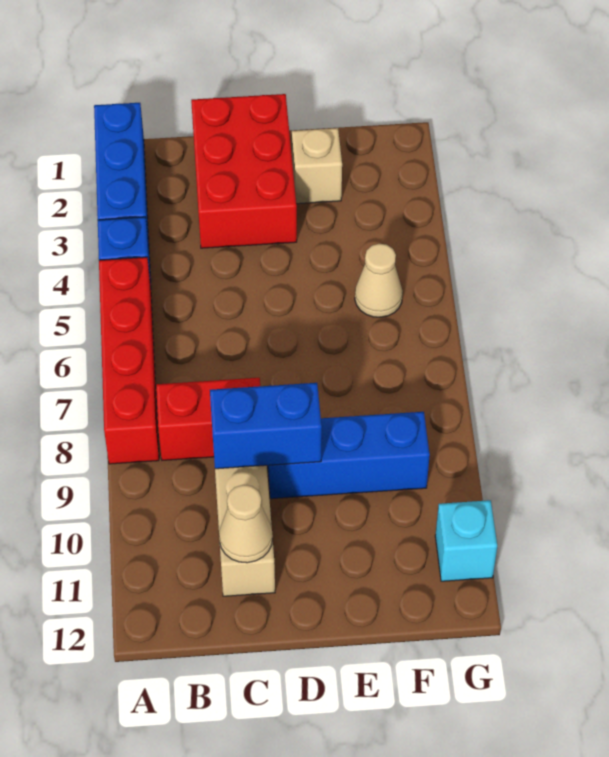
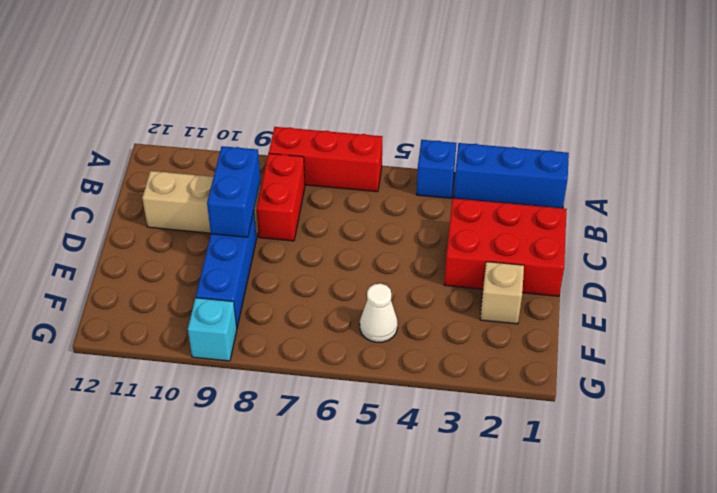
red 1x4 brick [99,257,159,464] -> red 1x3 brick [269,127,383,192]
tan 1x1 cone [219,485,273,563] -> none
tan 1x1 cone [355,244,403,317] -> white 1x1 cone [360,284,398,342]
cyan 1x1 brick [435,500,497,581] -> cyan 1x1 brick moved to [188,298,237,361]

